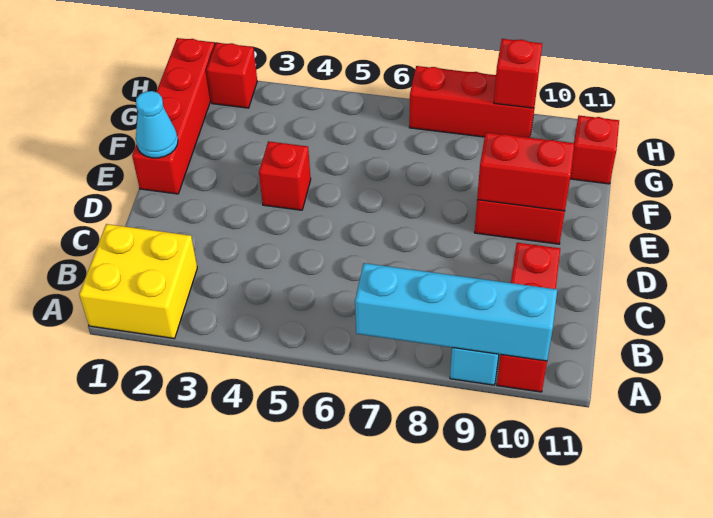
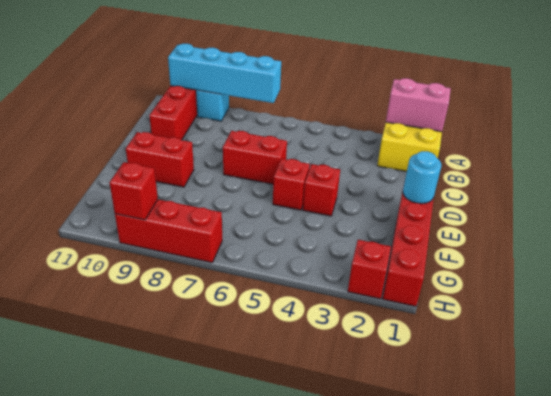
none -> pink 1x2 brick [386,78,451,132]
cyan 1x1 cone [136,91,178,158] -> cyan 1x1 round brick [403,151,441,204]
red 1x2 brick [477,132,574,211] -> red 1x2 brick moved to [223,131,287,184]
red 1x1 brick [570,116,619,184] -> red 1x1 brick moved to [273,159,310,210]

